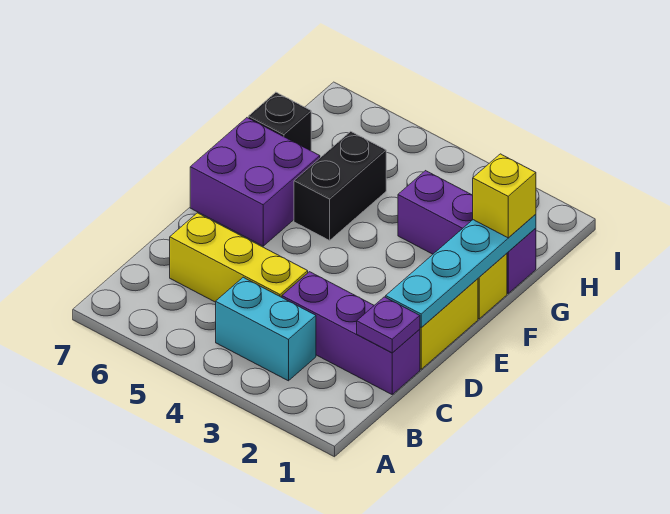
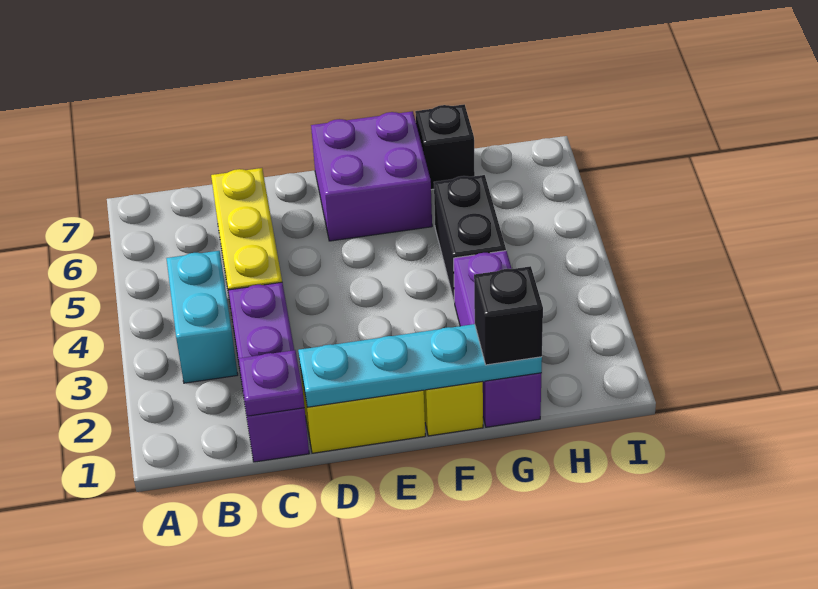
black 1x2 brick [294,131,386,240] -> black 1x2 brick turned to [434,175,506,300]
yellow 1x1 brick [473,154,536,238] -> black 1x1 brick [474,266,543,365]

